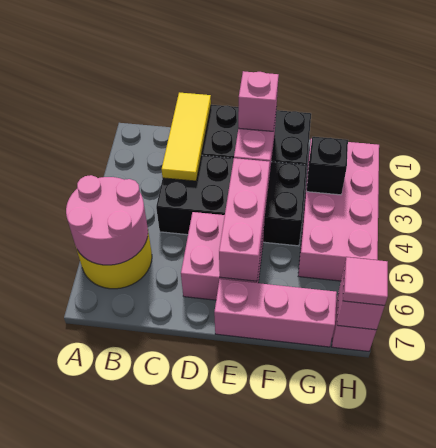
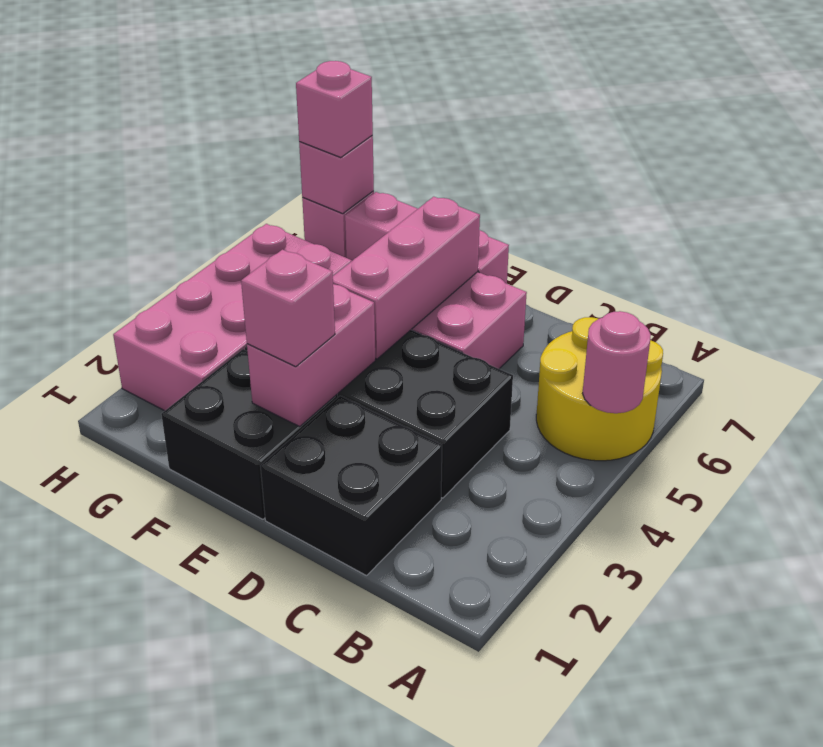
pink 2x2 round brick [66,175,148,265] -> pink 1x1 round brick [583,311,651,413]
yellow 1x3 tile [162,93,211,181] -> none
black 1x1 brick [306,137,348,195] -> none
pink 1x1 tile [343,257,388,306] -> pink 1x1 brick [296,61,373,158]

